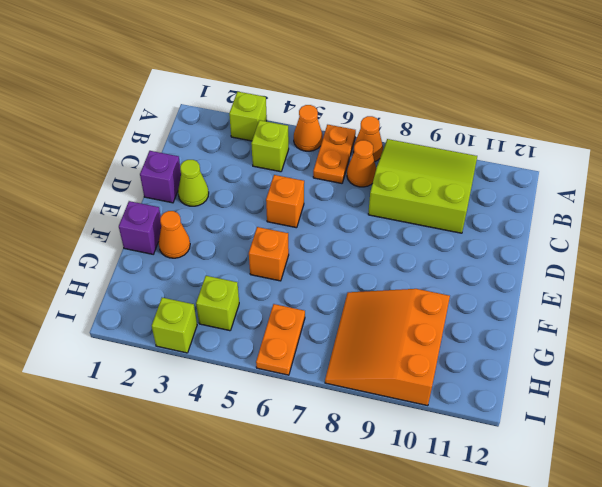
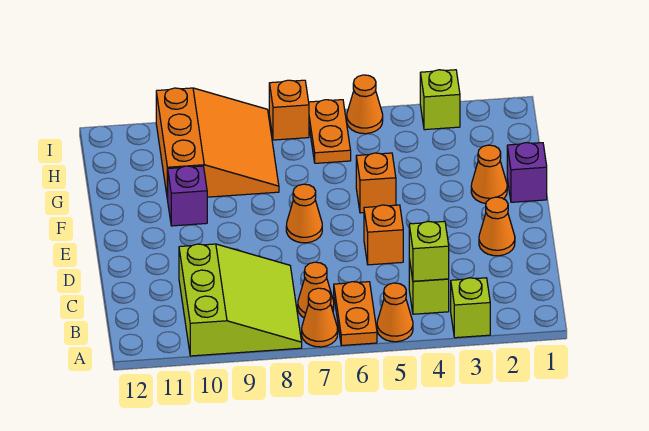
lime 3x3 slope [368,139,477,233] -> lime 3x3 slope turned to [179,244,302,356]
purple 1x1 brick [140,151,181,203] -> purple 1x1 brick moved to [168,166,207,226]
lime 1x1 cone [178,160,209,206] -> orange 1x1 cone [479,197,515,256]
none -> orange 1x1 cone [286,184,322,243]
lime 1x1 brick [196,276,239,331] -> lime 1x1 brick moved to [409,221,449,281]
none -> orange 1x1 cone [347,75,383,134]
none -> orange 1x1 brick [269,80,309,140]

